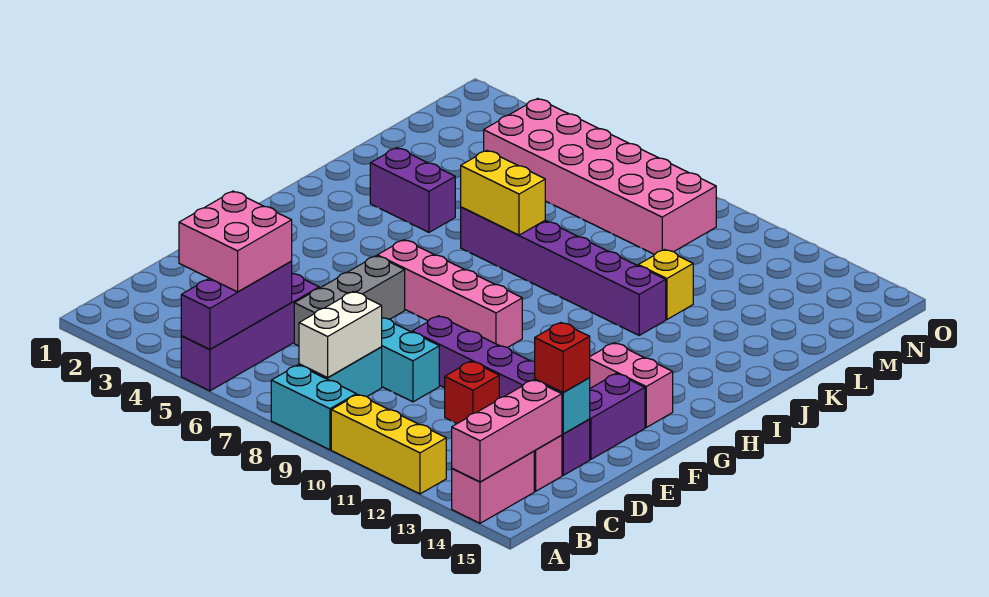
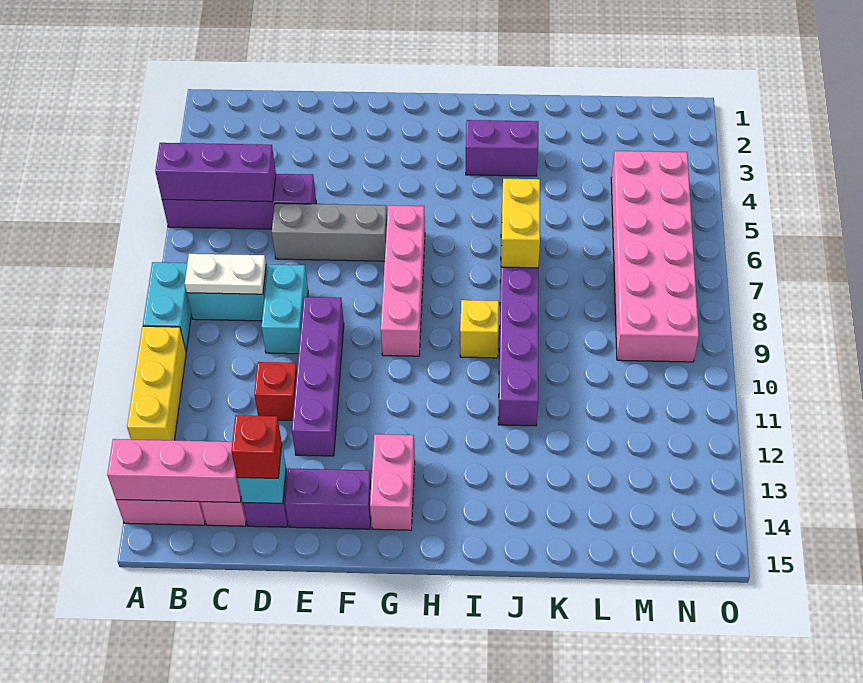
pink 2x2 brick [179,191,292,292] -> none
white 1x2 brick [299,292,382,377] -> white 1x2 plate [185,254,266,294]
purple 1x2 brick [370,148,455,232] -> purple 1x2 brick turned to [466,120,538,176]
yellow 1x1 brick [638,250,693,320] -> yellow 1x1 brick moved to [460,300,499,358]

